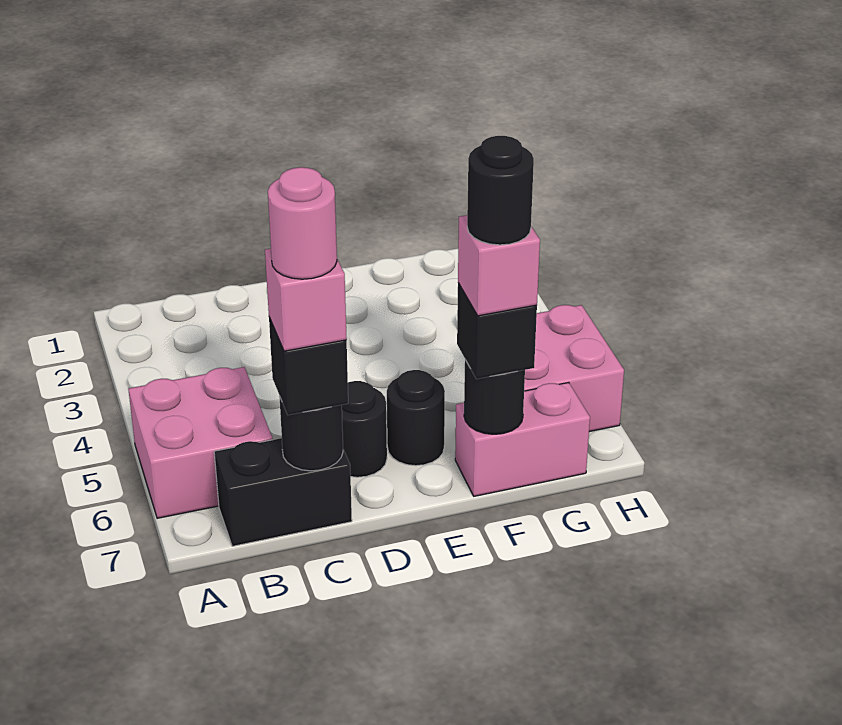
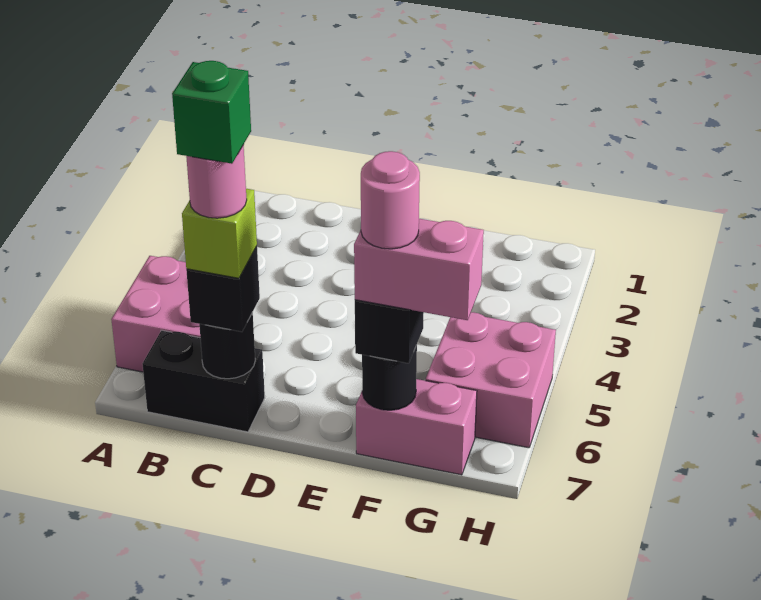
pink 1x1 brick [265,249,347,351] -> lime 1x1 brick [182,189,257,278]
none -> green 1x1 brick [172,61,251,164]
black 1x1 round brick [342,381,387,477] -> none
black 1x1 round brick [387,370,445,466] -> none
pink 1x1 brick [458,215,540,316] -> pink 1x2 brick [354,219,484,320]
black 1x1 round brick [467,136,534,245] -> pink 1x1 round brick [361,151,420,249]

